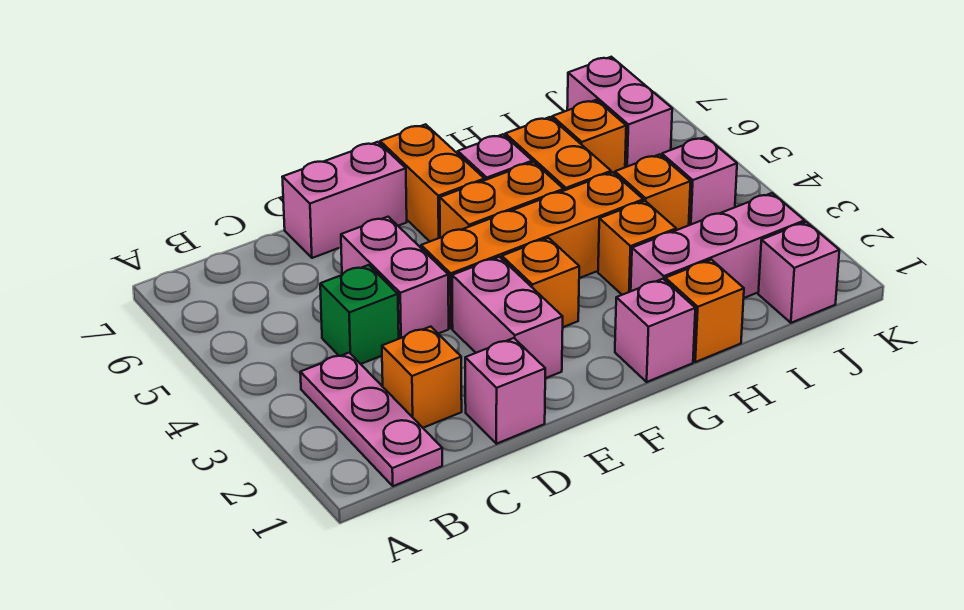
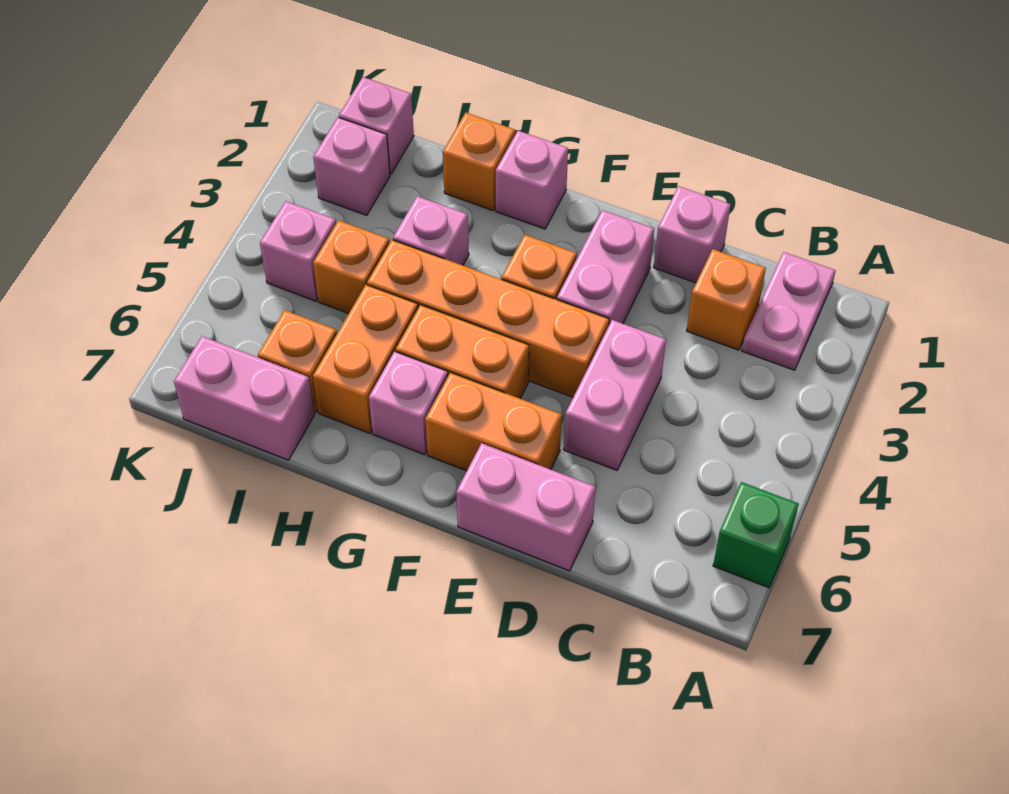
pink 1x3 plate [300,353,442,486] -> pink 1x2 plate [742,252,836,370]
green 1x1 brick [320,265,399,364] -> green 1x1 brick moved to [713,482,799,588]
orange 1x2 brick [380,124,484,241] -> orange 1x2 brick turned to [425,373,562,471]
pink 1x3 brick [631,193,805,298] -> pink 1x1 brick [313,117,390,215]
orange 1x1 brick [598,201,676,295] -> pink 1x1 brick [393,196,469,265]
pink 1x2 brick [567,57,672,167] -> pink 1x2 brick turned to [174,336,315,460]

